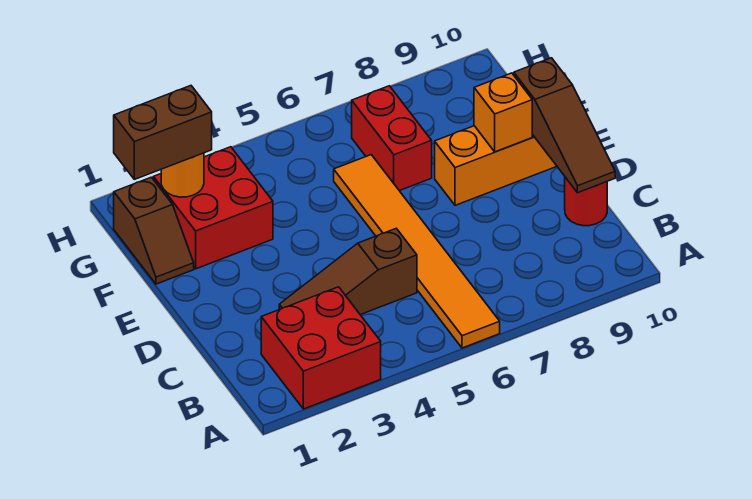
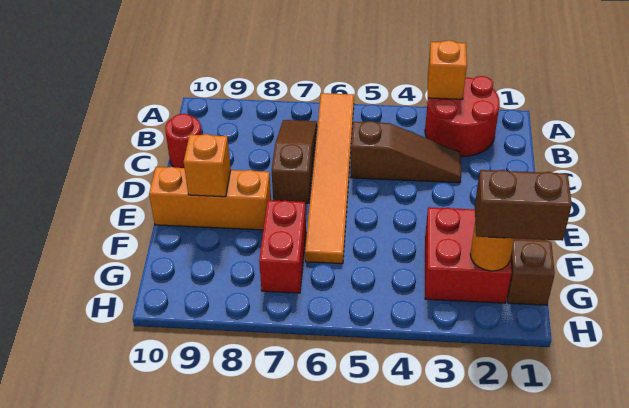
red 2x2 brick [261,287,381,409] -> red 2x2 round brick [425,76,500,156]
none -> orange 1x1 brick [428,40,467,99]
brown 1x3 slope [514,58,615,193] -> brown 1x3 slope moved to [272,120,317,203]

